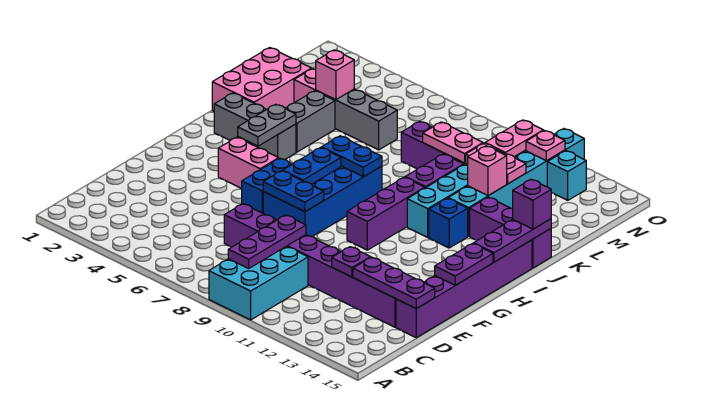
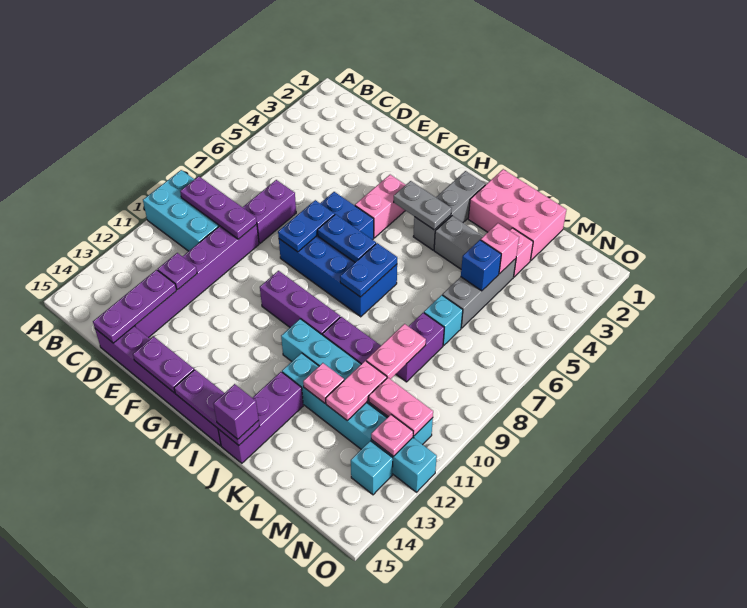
blue 1x1 brick [429,198,468,248] -> blue 1x1 brick moved to [461,240,501,291]
pink 1x1 brick [468,146,507,196] -> pink 1x1 plate [303,363,344,403]
none -> cyan 1x1 brick [424,295,463,345]

